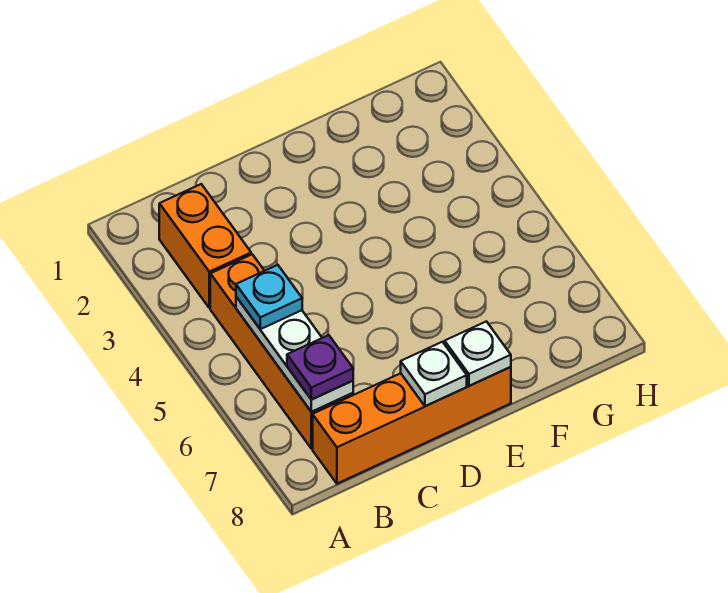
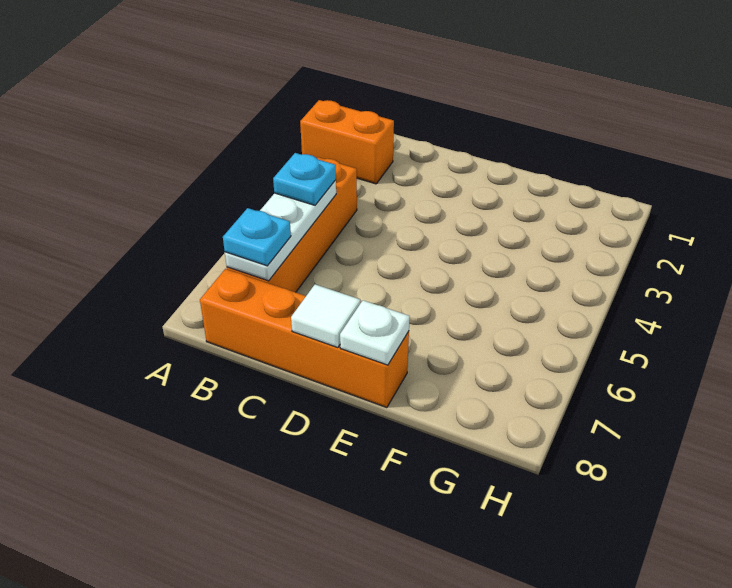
orange 1x2 brick [159,184,251,308] -> orange 1x2 brick turned to [300,100,394,184]
purple 1x1 plate [287,335,353,400] -> cyan 1x1 plate [223,208,291,266]
white 1x1 plate [401,342,467,406] -> white 1x1 tile [291,284,360,348]

